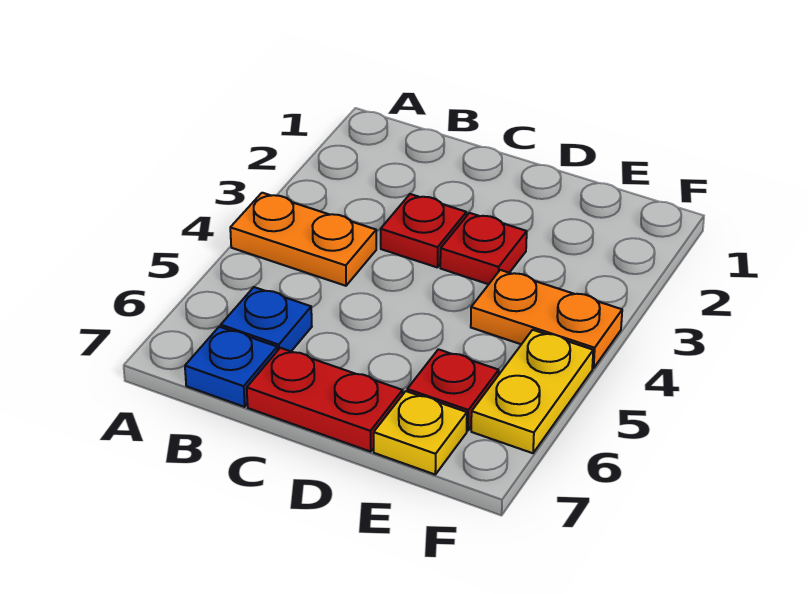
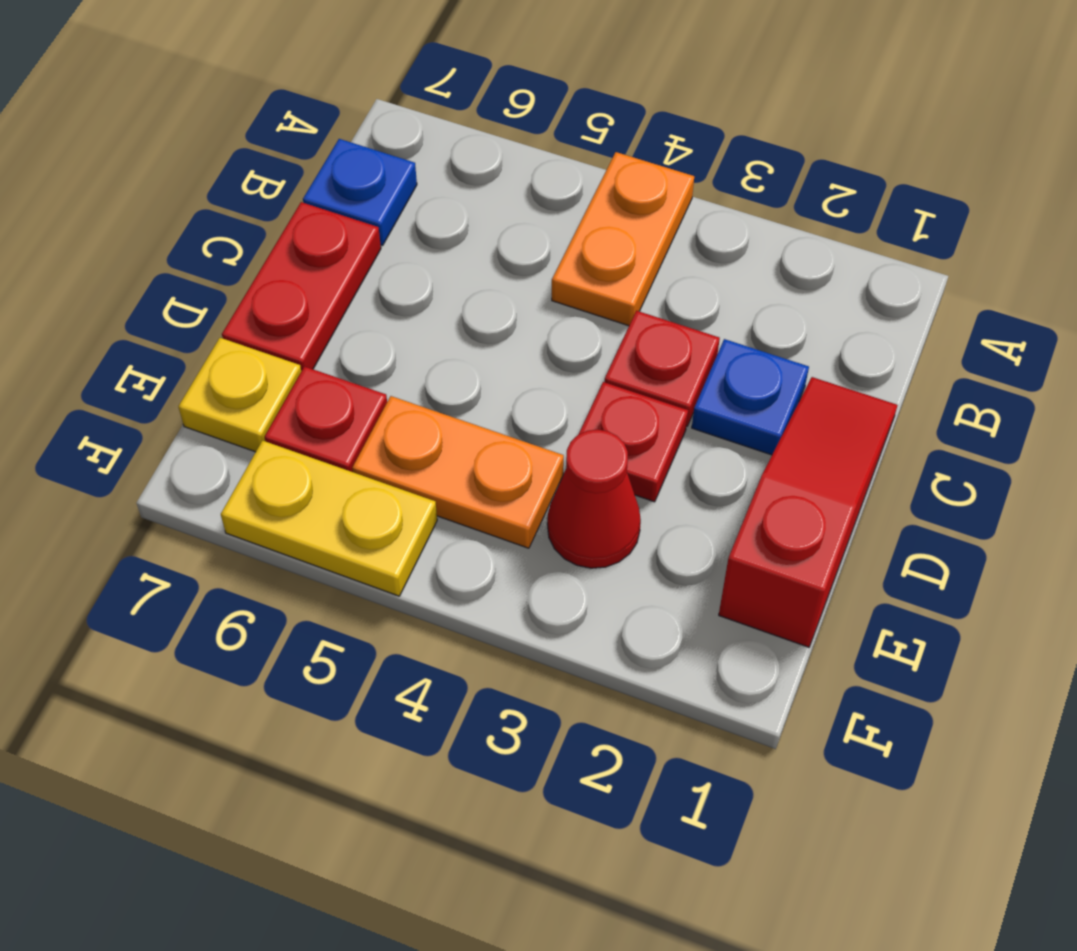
blue 1x1 plate [221,287,312,351] -> blue 1x1 plate moved to [692,339,809,455]
none -> red 1x3 slope [719,377,898,647]
none -> red 1x1 cone [547,429,641,568]
orange 1x2 plate [471,270,622,368] -> orange 1x2 plate turned to [352,396,564,548]

